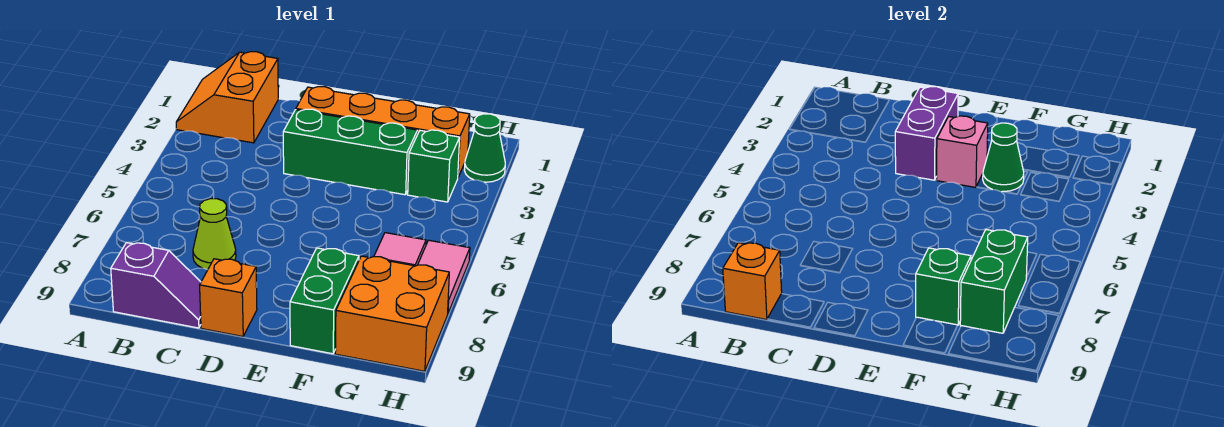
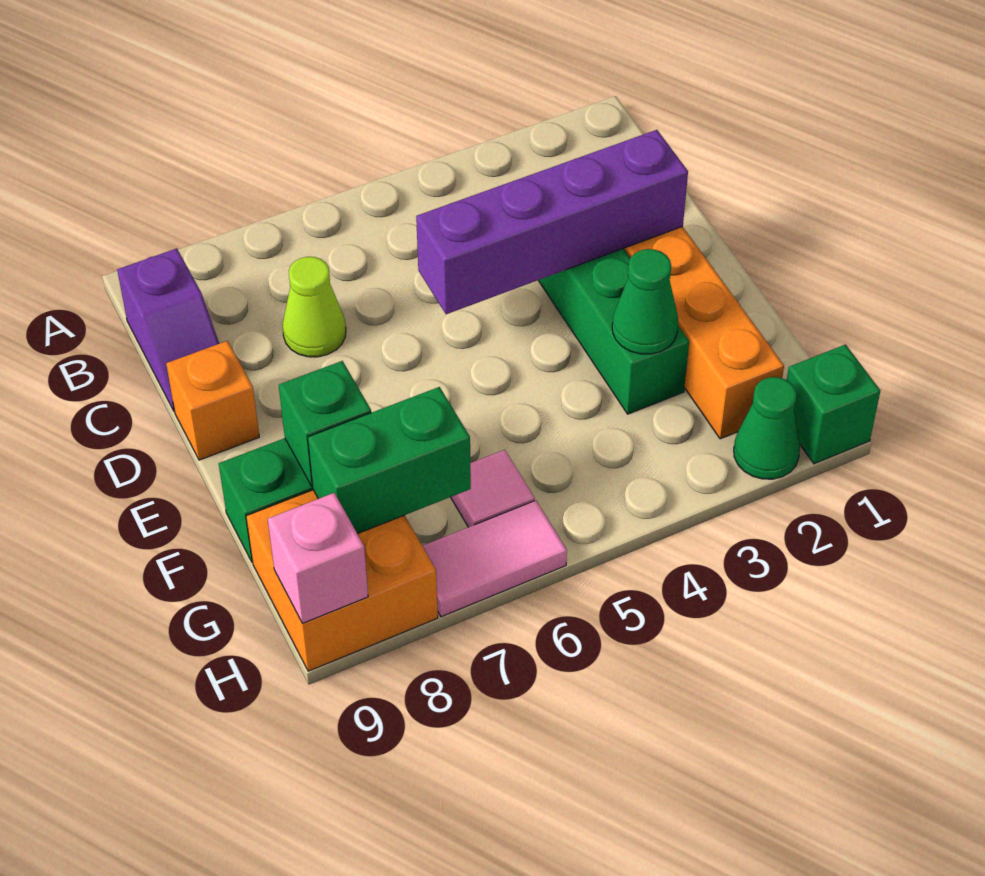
orange 2x2 slope [176,52,278,143] -> none
orange 1x1 brick [723,243,782,320] -> none
purple 1x2 brick [895,87,958,180] -> purple 1x4 brick [416,130,688,314]
pink 1x1 brick [937,116,988,187] -> pink 1x1 brick moved to [268,493,368,623]
green 1x1 brick [408,130,460,202] -> green 1x1 brick moved to [787,344,880,464]

